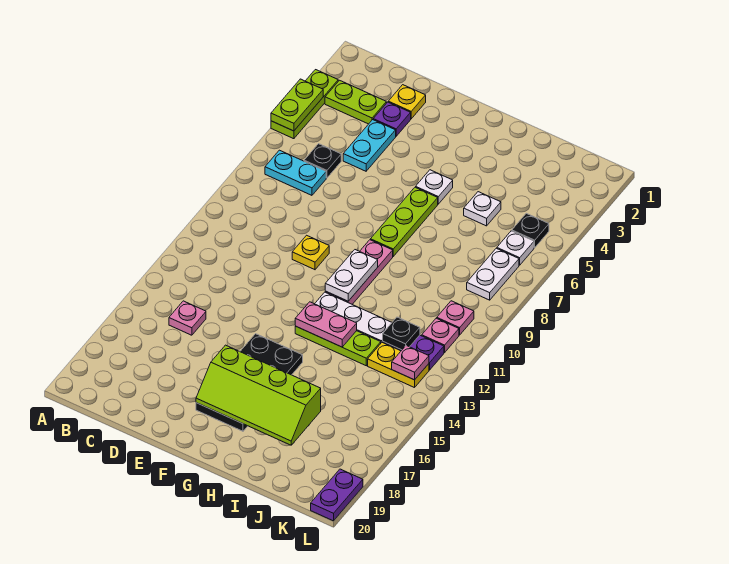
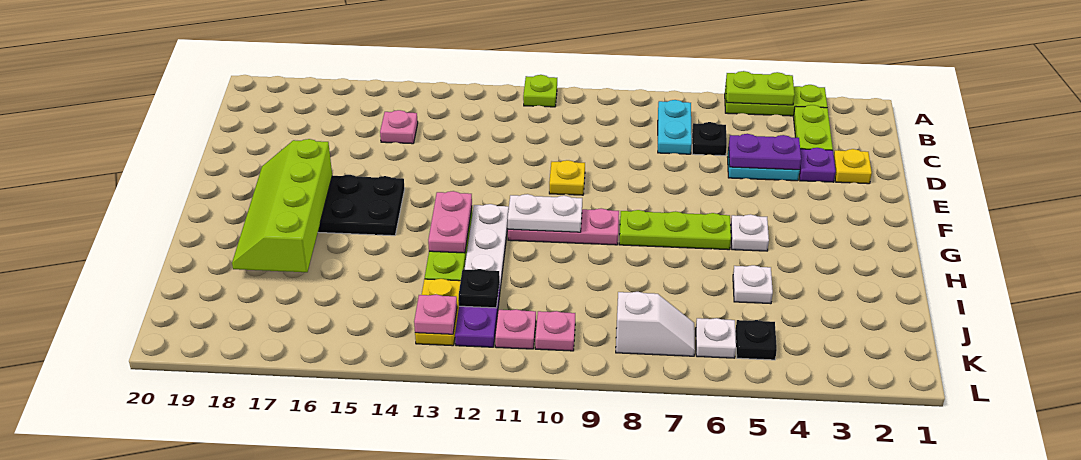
none -> lime 1x1 plate [523,75,557,107]
white 1x2 plate [467,248,519,300] -> white 1x2 slope [616,292,695,356]
purple 1x2 plate [311,469,363,521] -> purple 1x2 plate moved to [729,134,801,170]

